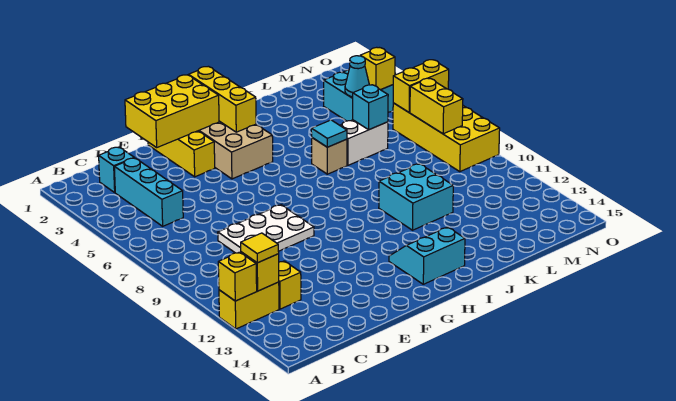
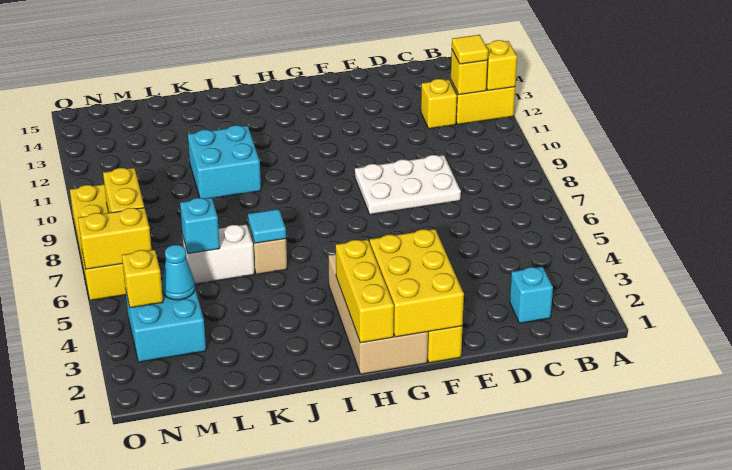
cyan 1x3 brick [114,158,183,226] -> none
yellow 2x3 brick [125,75,219,147] -> yellow 2x3 brick turned to [370,229,464,337]
cyan 2x2 slope [389,227,465,284] -> none

